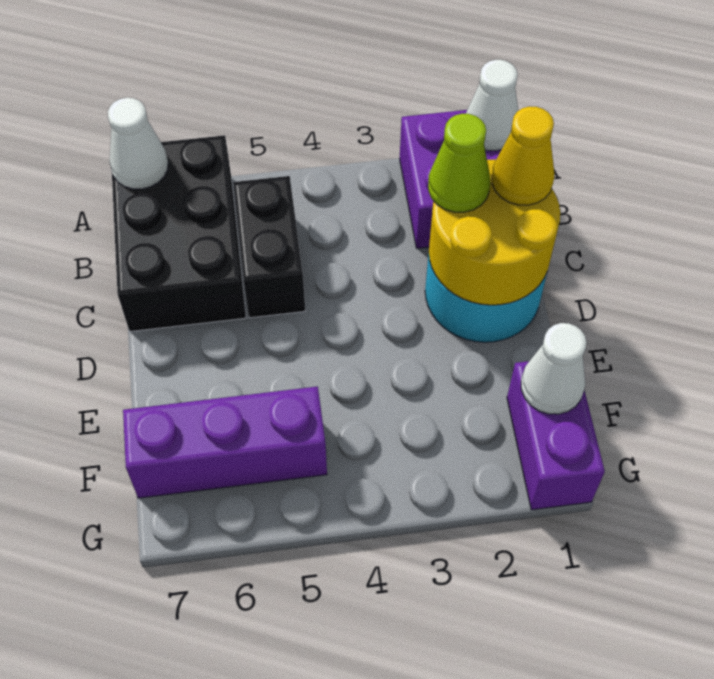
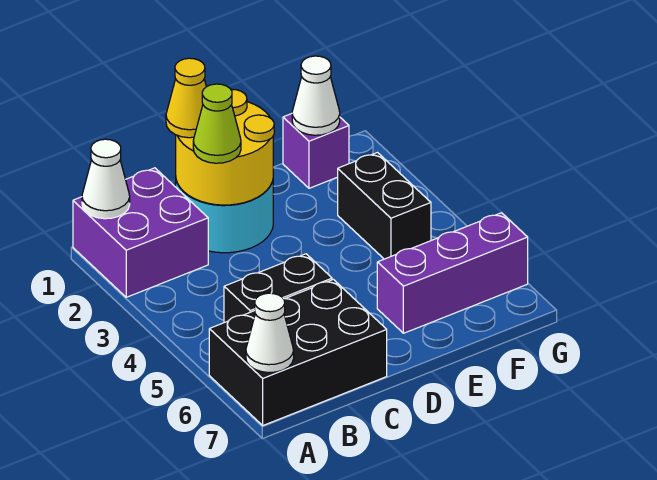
purple 1x2 brick [507,361,605,510] -> purple 1x1 brick [283,114,349,188]
none -> black 1x2 brick [337,153,431,259]
purple 1x3 brick [123,386,327,498] -> purple 1x3 brick turned to [377,213,528,333]

